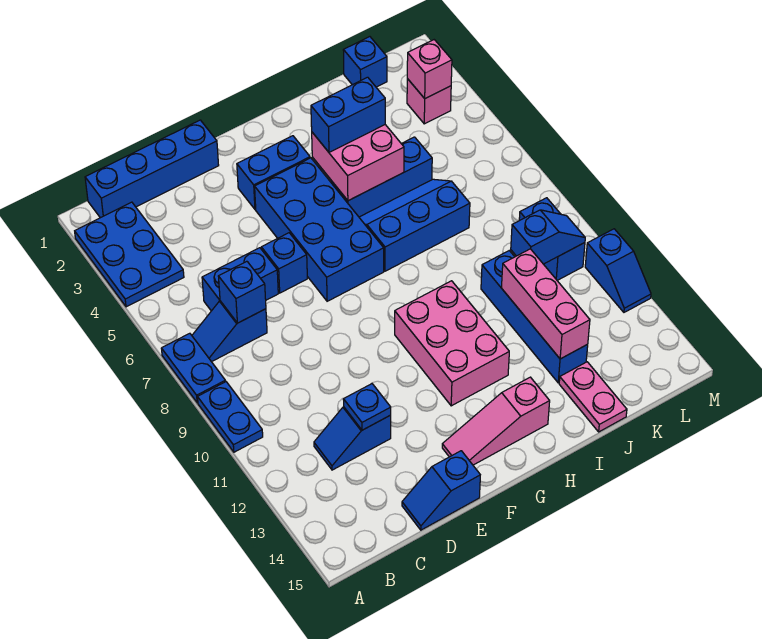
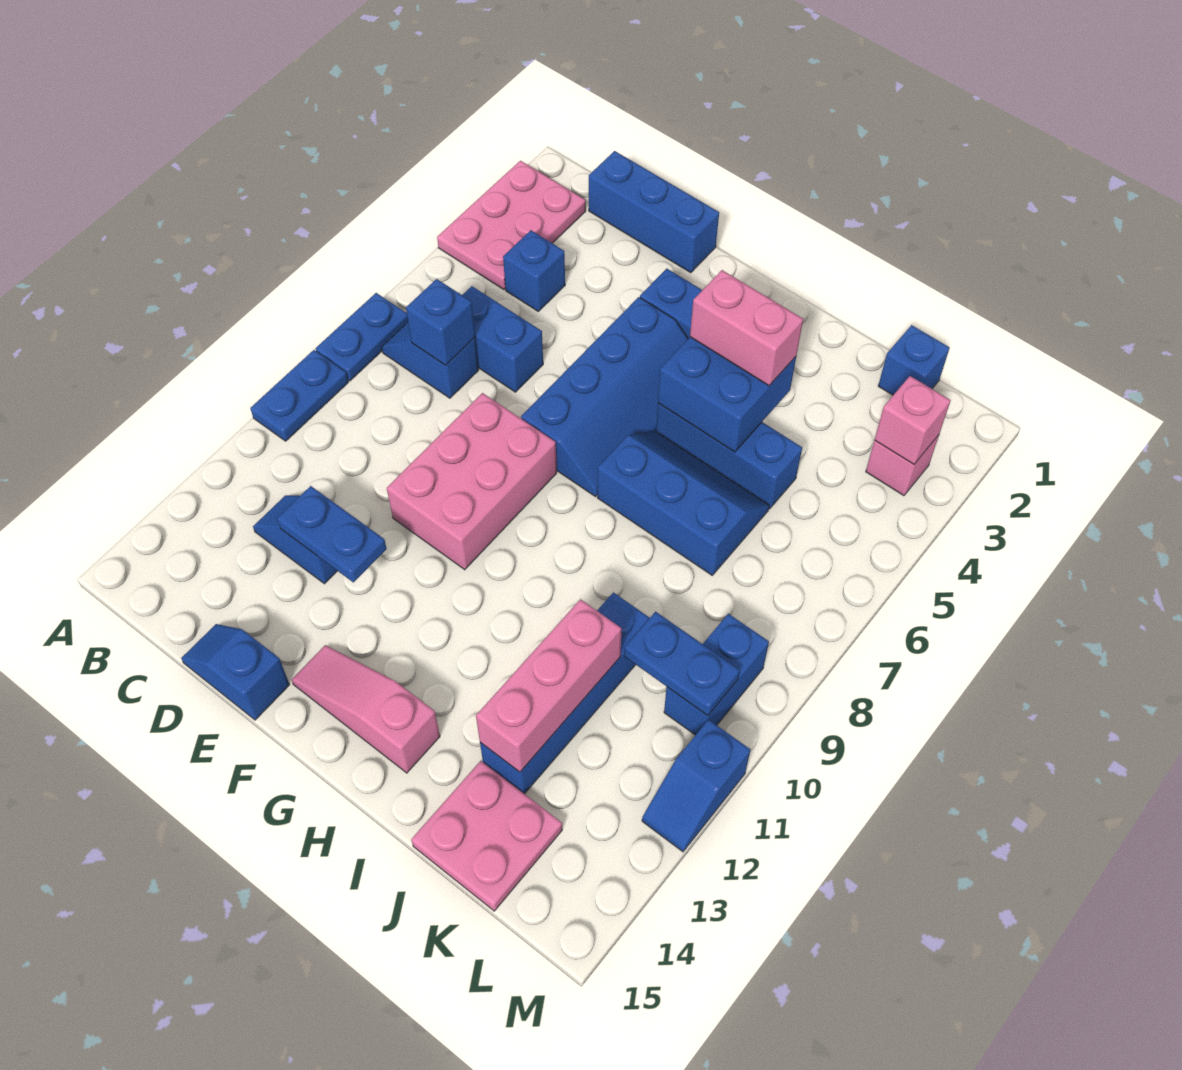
blue 2x3 plate [75,202,184,307] -> pink 2x3 plate [437,161,586,290]
blue 1x4 brick [85,120,219,218] -> blue 1x3 brick [589,151,719,273]
blue 1x1 plate [343,384,391,430] -> blue 1x2 plate [277,486,387,582]
blue 1x1 brick [261,233,307,293] -> blue 1x1 brick moved to [503,230,565,311]
blue 2x4 brick [255,158,384,301] -> blue 2x4 slope [521,297,688,497]
pink 2x3 brick [395,281,509,406] -> pink 2x3 brick moved to [387,393,557,570]
pink 2x2 brick [312,125,404,201] -> blue 2x2 brick [658,337,796,452]
blue 1x2 brick [311,77,385,152] -> pink 1x2 brick [690,270,803,386]
pink 1x2 plate [559,362,627,432] -> pink 2x2 plate [411,761,562,911]
blue 1x2 slope [511,210,585,264] -> blue 1x2 plate [624,612,740,716]

